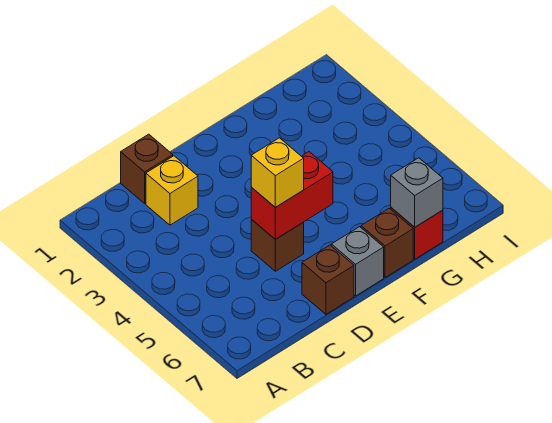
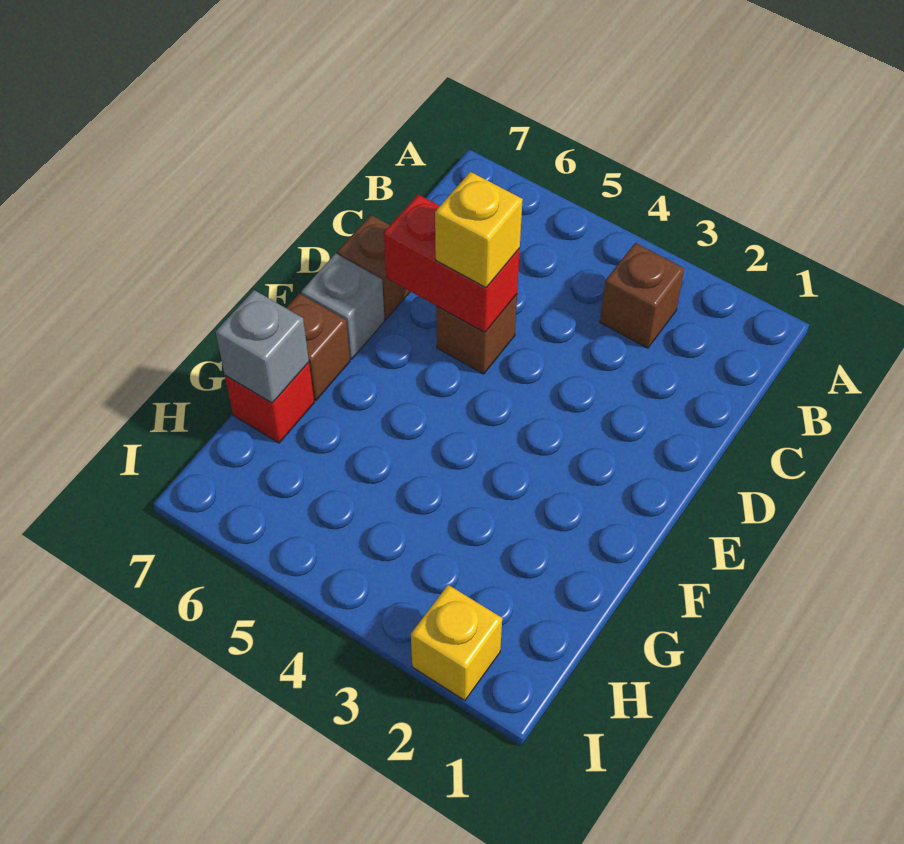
brown 1x1 brick [121,134,173,203] -> brown 1x1 brick moved to [600,243,684,348]
yellow 1x1 brick [146,156,198,225] -> yellow 1x1 brick moved to [411,585,502,700]
red 1x2 brick [251,152,333,239] -> red 1x2 brick turned to [384,194,520,332]

